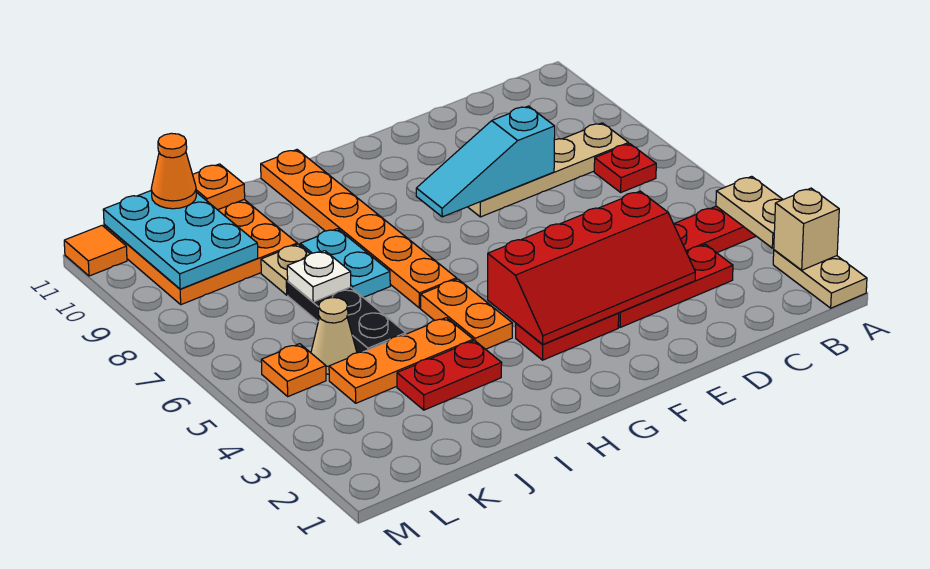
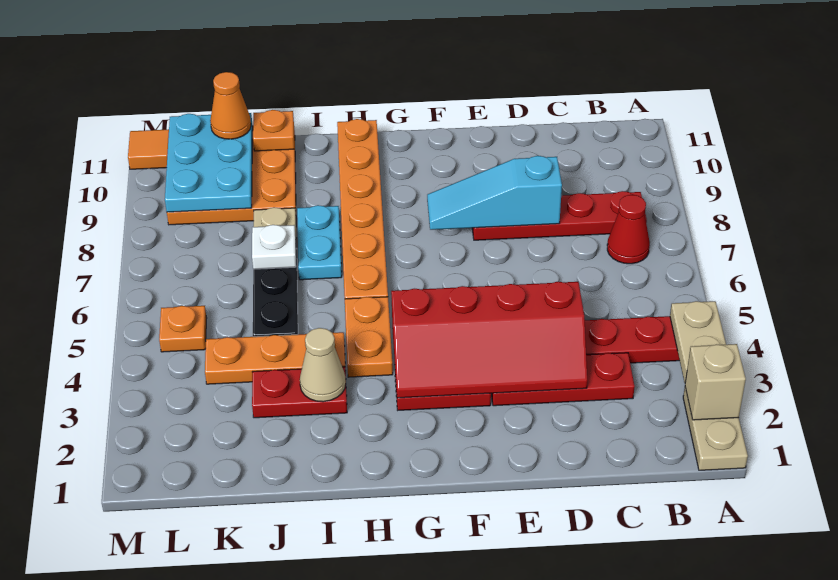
red 1x1 plate [594,144,656,192] -> red 1x1 cone [607,195,650,264]
tan 1x4 plate [468,123,629,217] -> red 1x4 plate [472,191,647,240]
tan 1x1 cone [311,298,357,374] -> tan 1x1 cone moved to [300,328,346,402]

